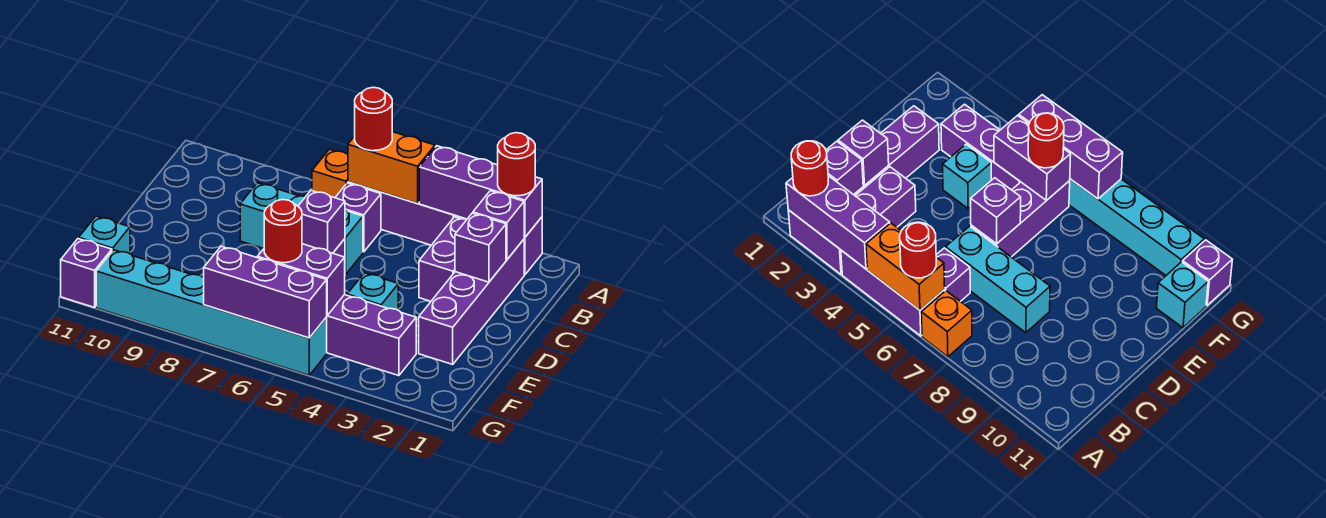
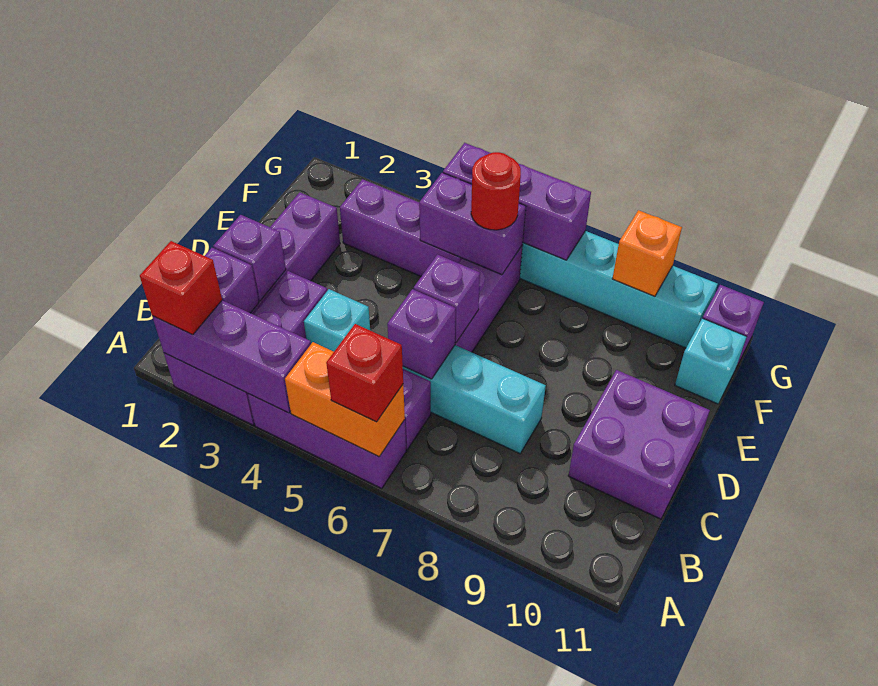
red 1x1 round brick [498,133,535,196] -> red 1x1 brick [140,241,222,335]
red 1x1 round brick [355,87,392,151] -> red 1x1 brick [326,324,403,422]
orange 1x1 brick [312,149,348,198] -> orange 1x1 brick moved to [612,210,682,297]
none -> purple 1x1 brick [387,289,456,379]
none -> purple 2x2 brick [568,370,710,519]
cyan 1x1 brick [347,273,398,310] -> cyan 1x1 brick moved to [304,289,370,352]

